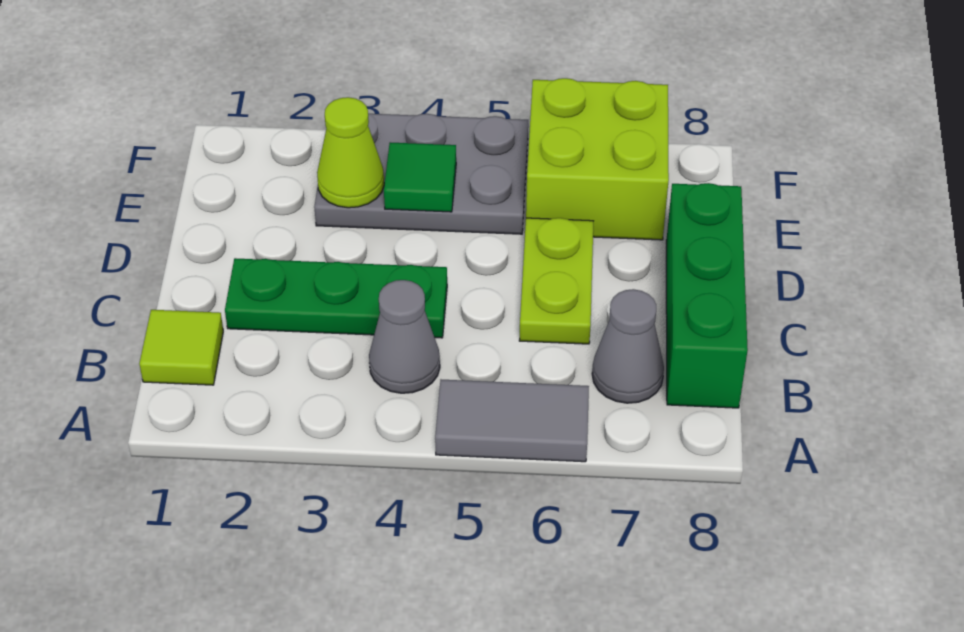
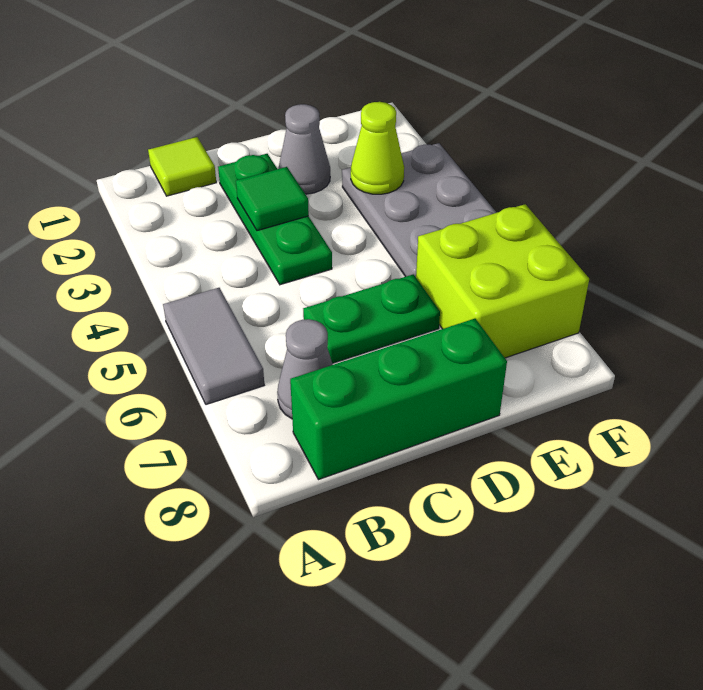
grey 1x1 cone [369,280,440,393] -> grey 1x1 cone moved to [279,104,330,194]
lime 1x2 plate [519,218,593,344] -> green 1x2 plate [303,274,440,363]
green 1x1 tile [384,142,456,212] -> green 1x1 tile moved to [236,167,309,231]

